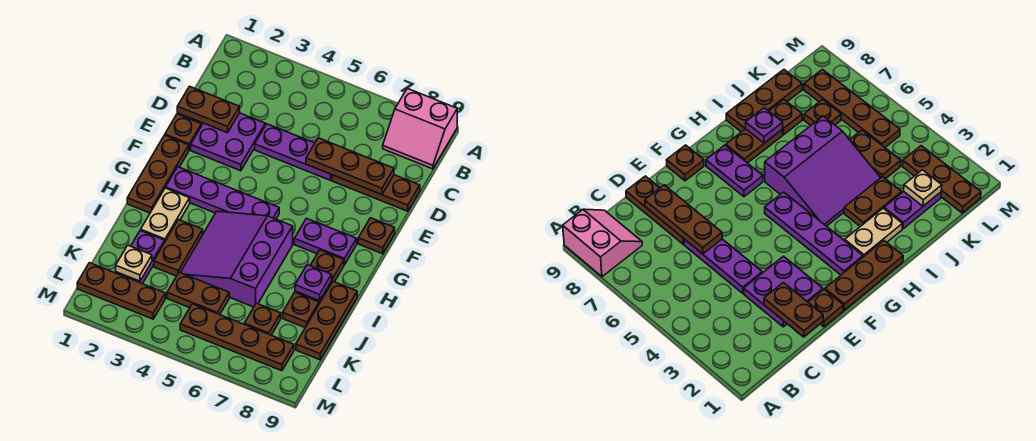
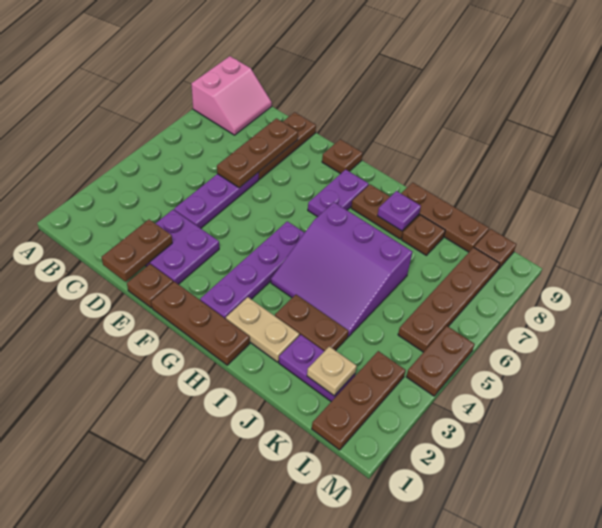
brown 1x2 plate [167,272,229,315] -> brown 1x2 plate moved to [406,326,474,396]
brown 1x1 plate [244,303,281,335] -> brown 1x1 plate moved to [474,229,516,269]

